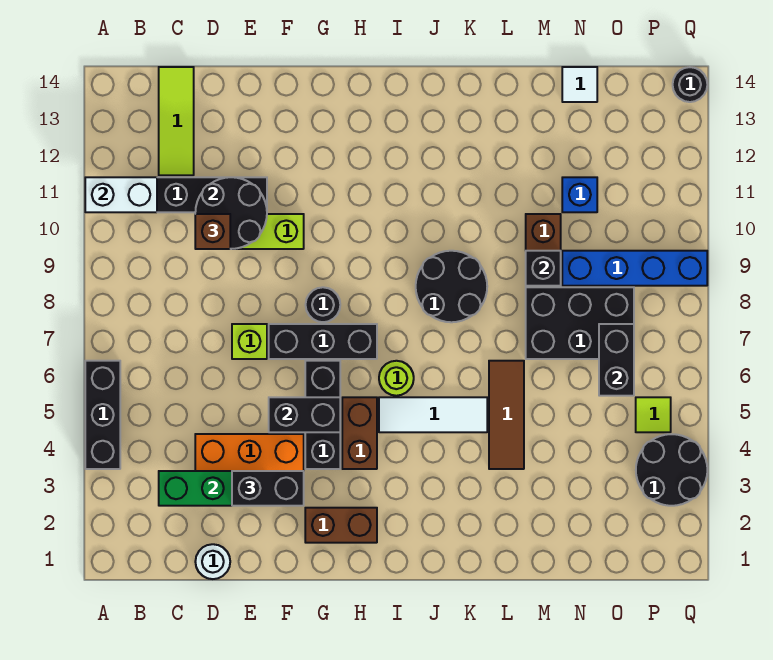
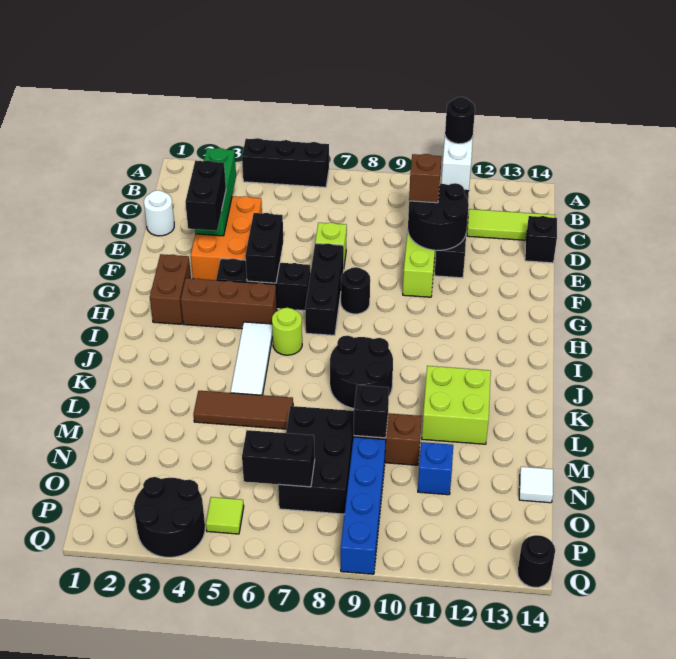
none -> black 1x1 round brick [445,97,475,144]
none -> black 1x1 brick [525,216,557,263]
brown 1x2 brick [342,397,377,469] -> brown 1x3 brick [181,278,277,329]
none -> lime 2x2 brick [422,366,491,444]

